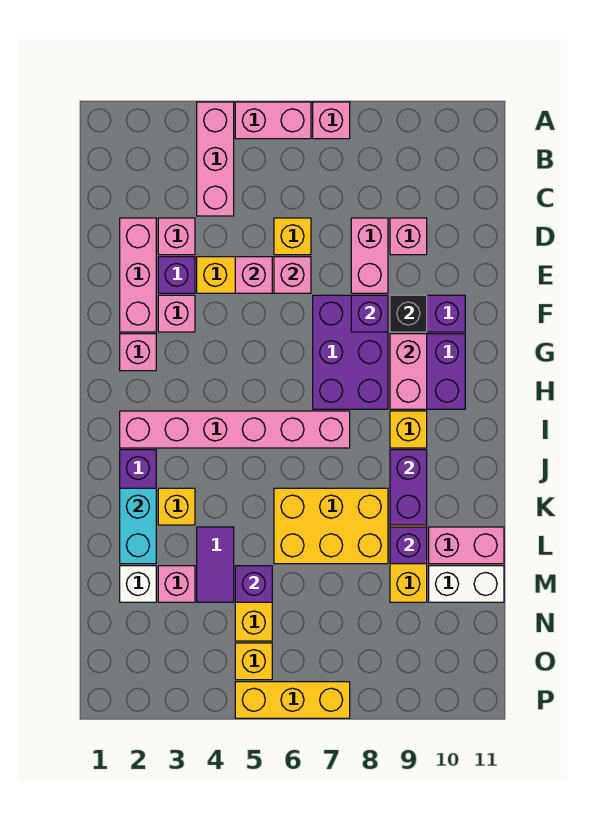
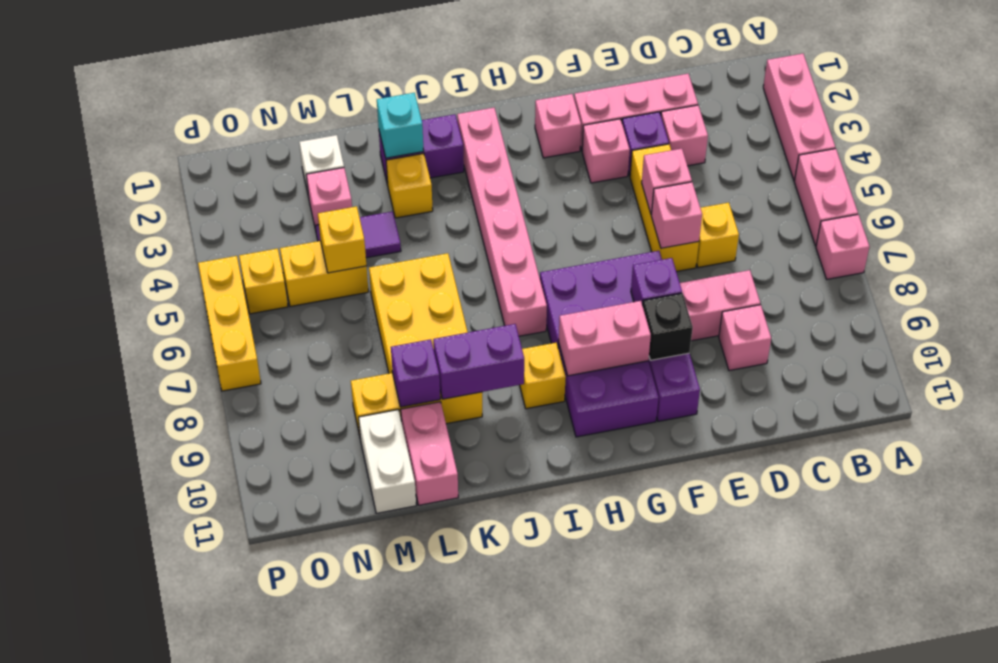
pink 1x3 brick [197,102,234,216] -> pink 1x3 brick turned to [763,54,835,181]
cyan 1x2 brick [120,488,156,564] -> cyan 1x1 brick [377,93,424,158]
purple 1x1 brick [235,566,272,602] -> yellow 1x1 brick [318,206,366,273]

